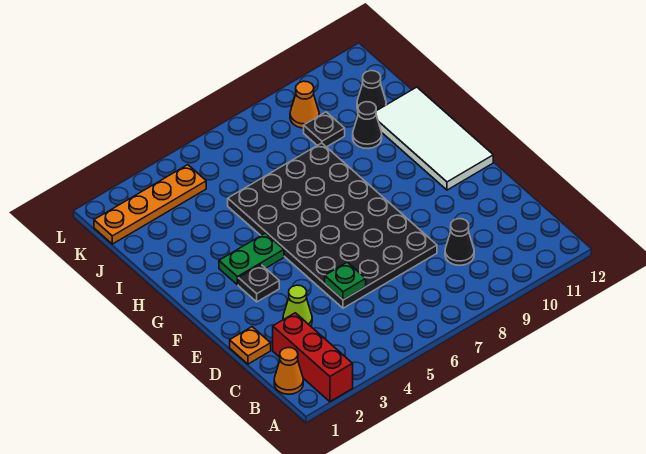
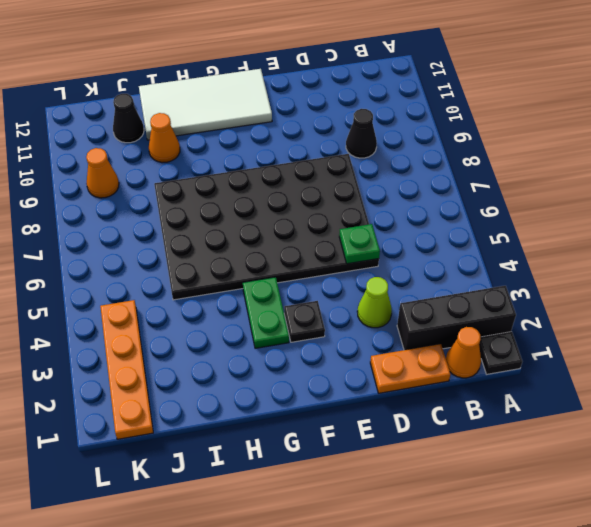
red 1x3 brick [273,313,353,402] -> black 1x3 brick [397,286,516,350]
orange 1x1 plate [230,327,271,364] -> orange 1x2 plate [370,344,450,393]
black 1x1 cone [353,102,382,148] -> orange 1x1 cone [149,113,180,163]
black 1x1 plate [304,112,345,147] -> black 1x1 plate moved to [479,332,522,374]

